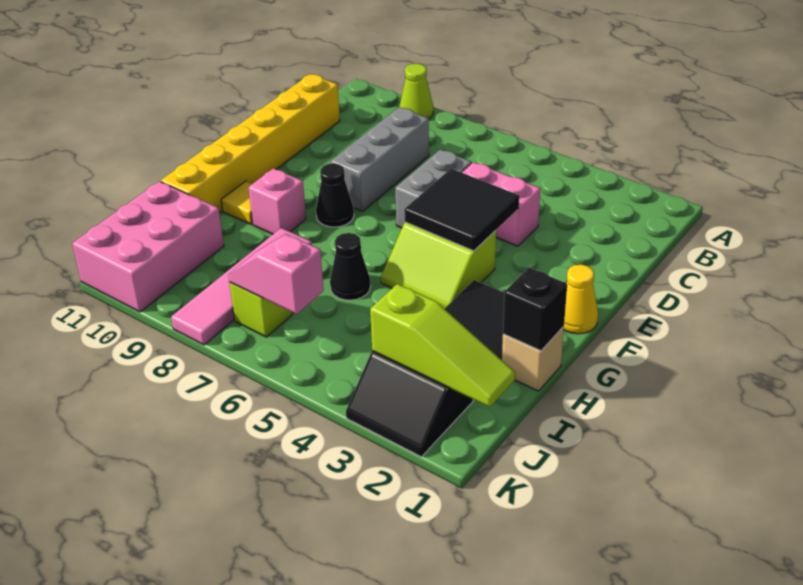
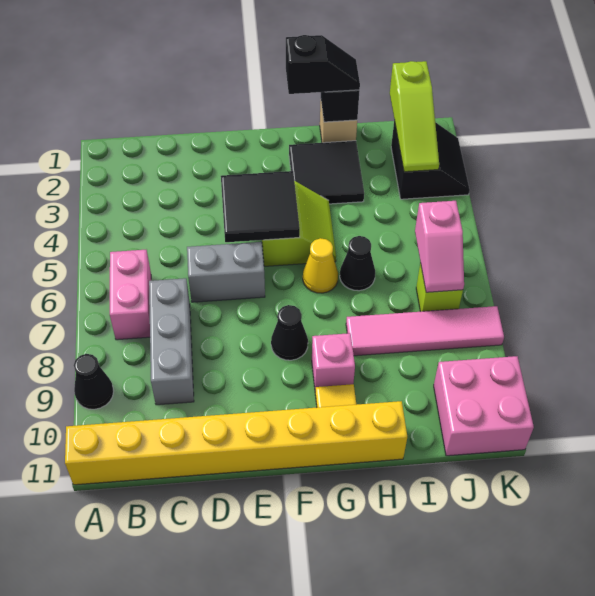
lime 1x1 cone [399,63,433,119] -> black 1x1 cone [74,354,114,409]
grey 1x3 brick [331,107,429,211] -> grey 1x3 brick turned to [149,278,194,405]
yellow 1x6 brick [161,74,340,213] -> yellow 1x8 brick [65,401,407,485]
pink 1x2 brick [462,162,540,246] -> pink 1x2 brick moved to [110,250,151,340]
yellow 1x1 cone [564,264,598,334] -> yellow 1x1 cone moved to [303,238,338,293]
none -> black 1x2 slope [286,35,360,94]
pink 2x3 brick [72,181,224,312] -> pink 2x2 brick [434,356,534,456]
lime 1x3 slope [370,284,515,407] -> lime 1x3 slope turned to [390,61,439,172]

